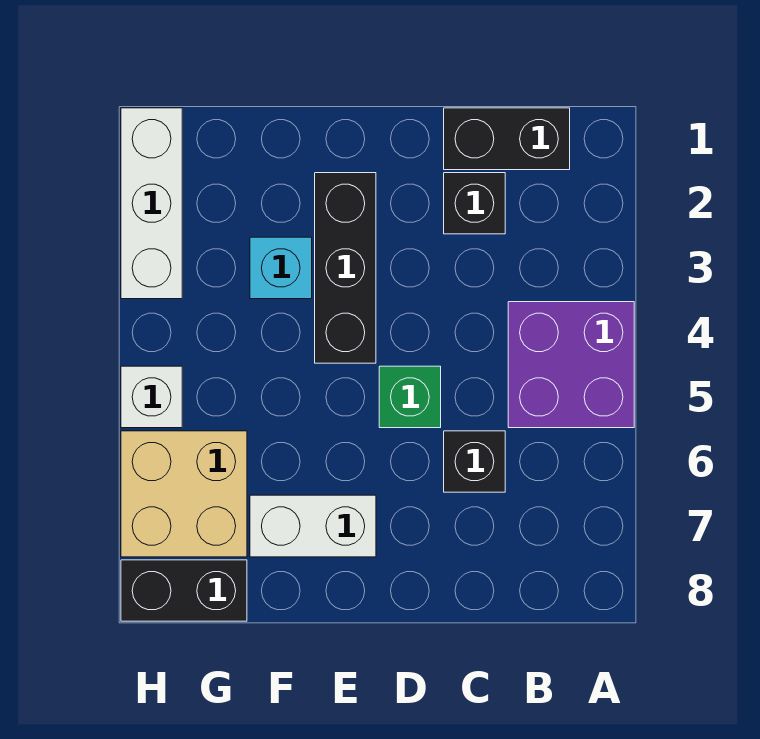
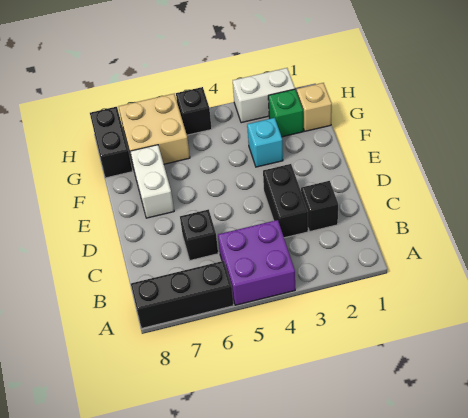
black 1x2 brick [444,108,570,170] -> black 1x2 brick moved to [263,164,308,238]
green 1x1 brick [379,366,441,428] -> green 1x1 brick moved to [268,89,303,137]
black 1x3 brick [315,173,376,363] -> black 1x3 brick moved to [131,261,234,328]
none -> tan 1x1 brick [297,83,332,131]
white 1x3 brick [121,108,182,299] -> white 1x2 brick [233,68,295,123]
white 1x1 brick [121,366,182,428] -> black 1x1 brick [176,87,212,135]

